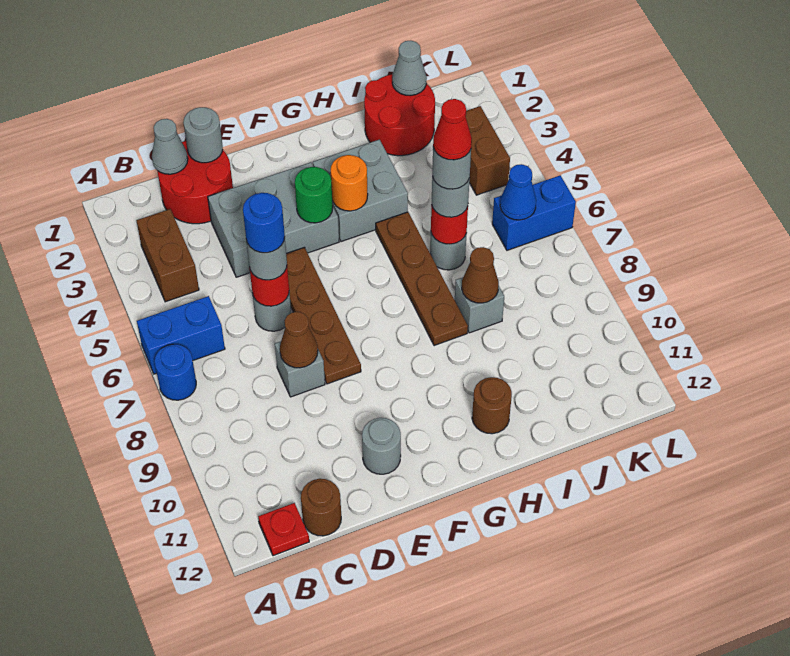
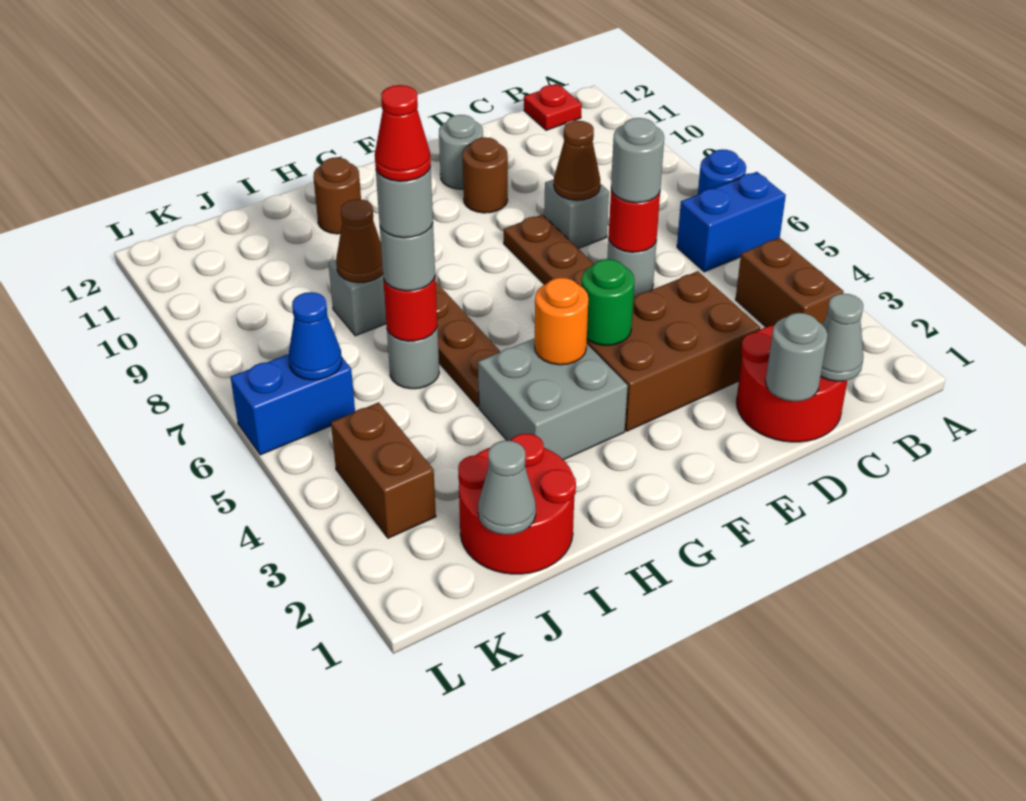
brown 1x1 round brick [301,479,341,536] -> brown 1x1 round brick moved to [463,137,508,213]
grey 2x3 brick [208,162,339,277] -> brown 2x3 brick [587,271,760,431]
blue 1x1 round brick [243,193,285,253] -> none

